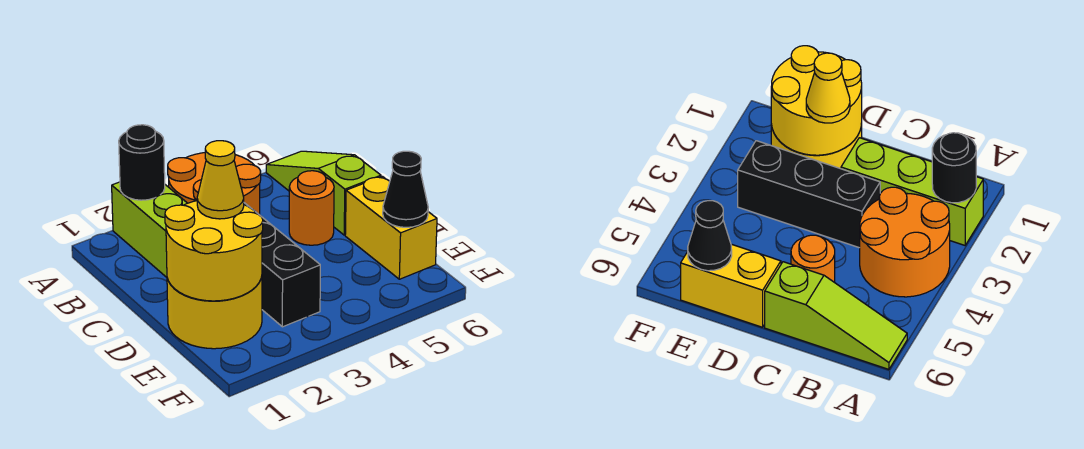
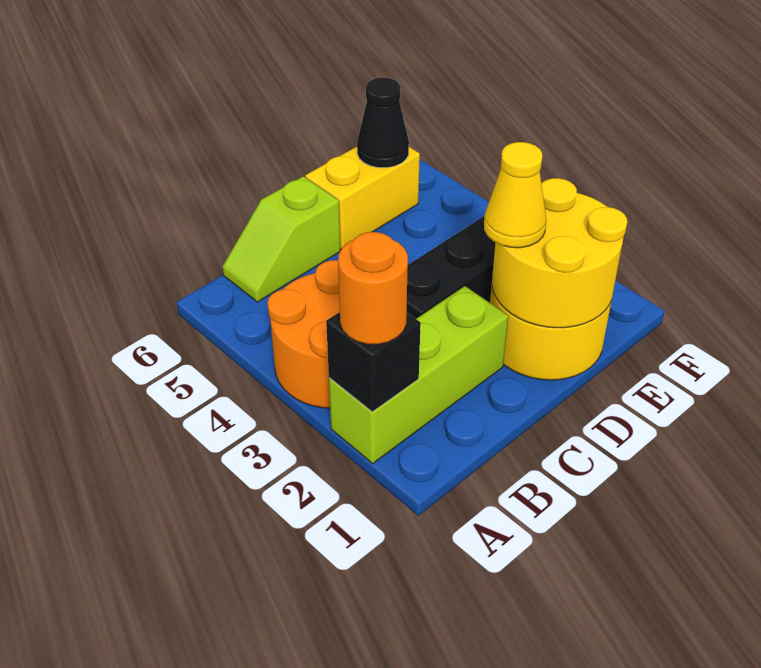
black 1x1 round brick [119,125,165,200] -> black 1x1 brick [326,312,421,412]
lime 1x3 slope [266,151,381,235] -> lime 1x2 slope [222,176,340,302]
orange 1x1 round brick [289,171,334,245] -> orange 1x1 round brick moved to [338,232,408,344]

